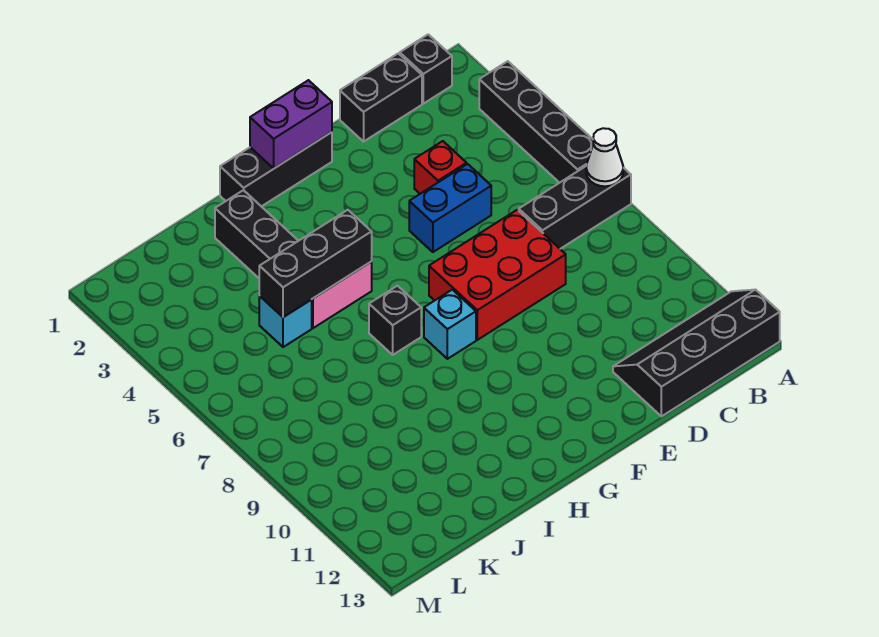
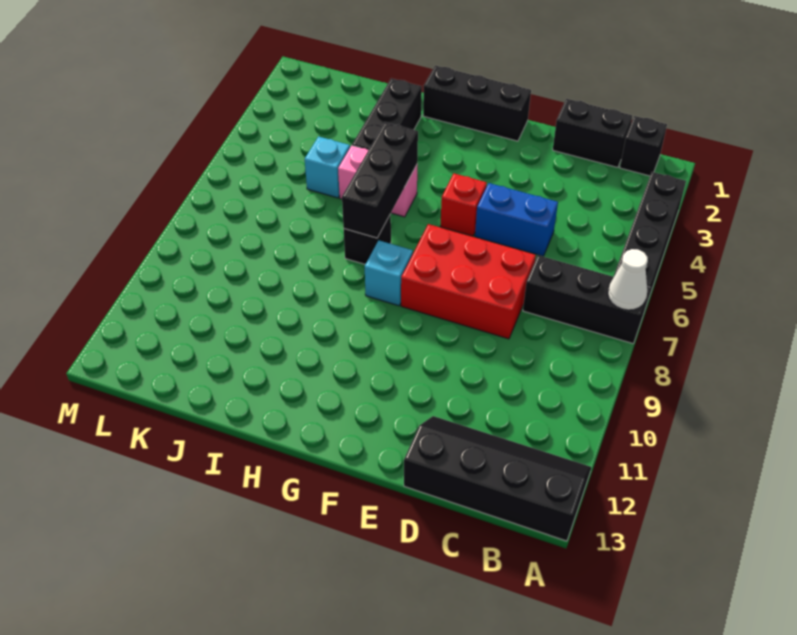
red 1x1 brick [414,141,467,194] -> red 1x1 brick moved to [440,174,487,236]
purple 1x2 brick [250,80,332,168] -> none
black 1x3 brick [259,210,372,317] -> black 1x3 brick turned to [342,122,418,238]

